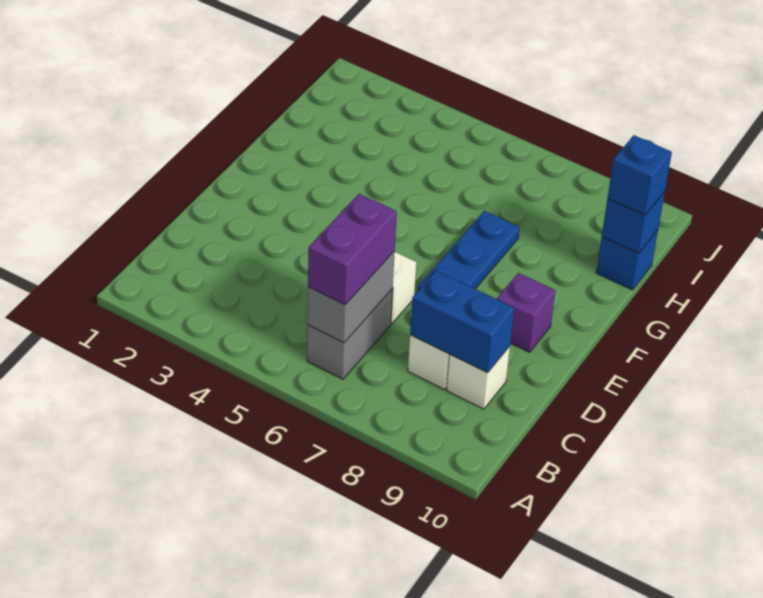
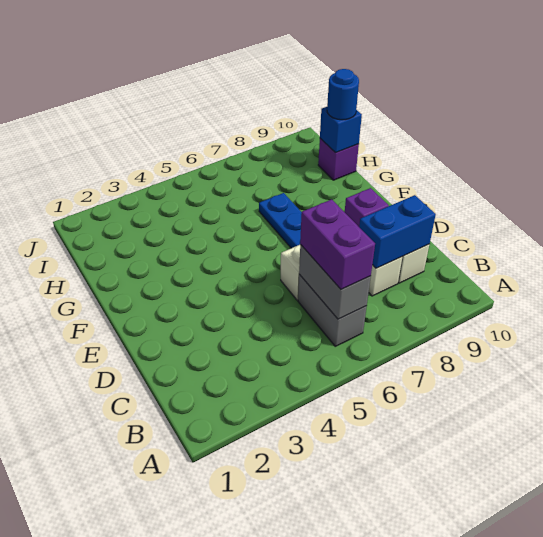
blue 1x1 brick [596,230,658,290] -> purple 1x1 brick [318,138,359,180]
blue 1x1 brick [608,135,672,215] -> blue 1x1 round brick [327,69,359,120]

